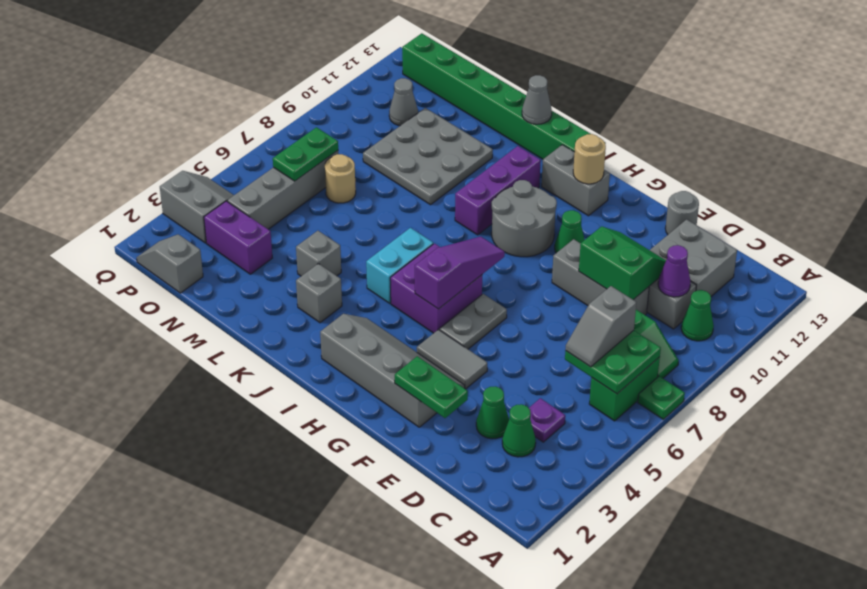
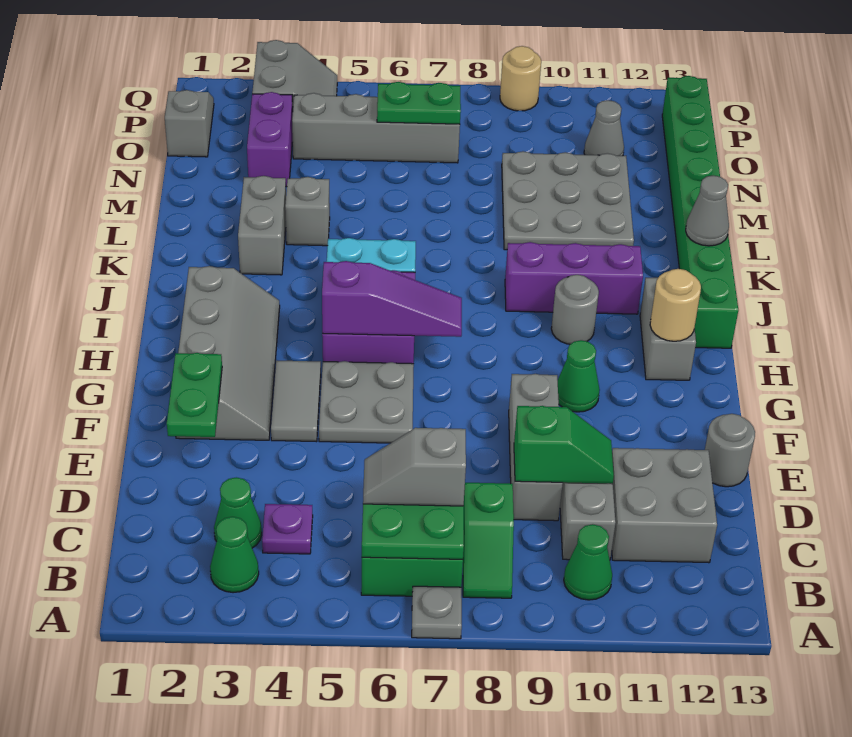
green 1x1 plate [638,376,685,419] -> grey 1x1 plate [412,586,462,639]
purple 1x1 cone [658,245,691,297] -> none
green 1x1 cone [476,386,509,439] -> green 1x1 cone moved to [210,517,259,593]
green 2x2 slope [579,226,666,300] -> green 1x2 slope [514,406,614,483]
grey 1x2 plate [440,294,507,349] -> grey 2x2 plate [319,361,414,443]
grey 2x2 round brick [492,180,557,257] -> grey 1x1 round brick [551,275,599,344]
grey 1x1 brick [296,264,342,323] -> grey 1x2 brick [238,176,286,275]
tan 1x1 round brick [325,154,356,203] -> tan 1x1 round brick moved to [500,46,541,111]

